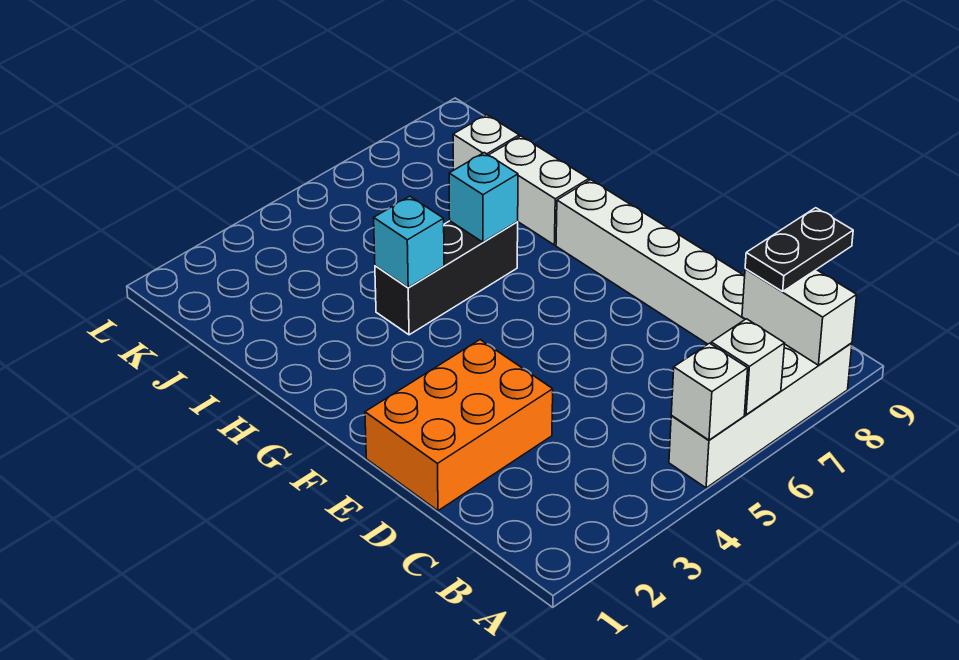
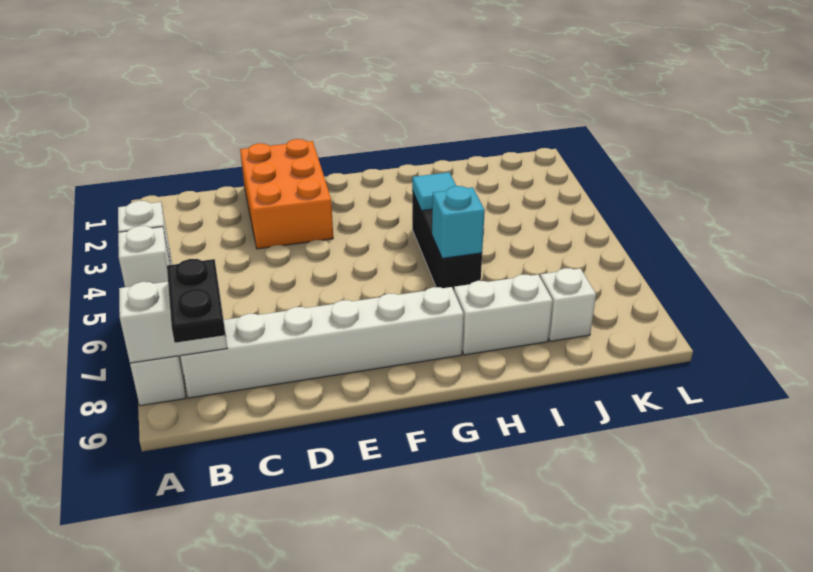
cyan 1x1 brick [374,196,444,287] -> cyan 1x1 tile [412,172,456,211]

